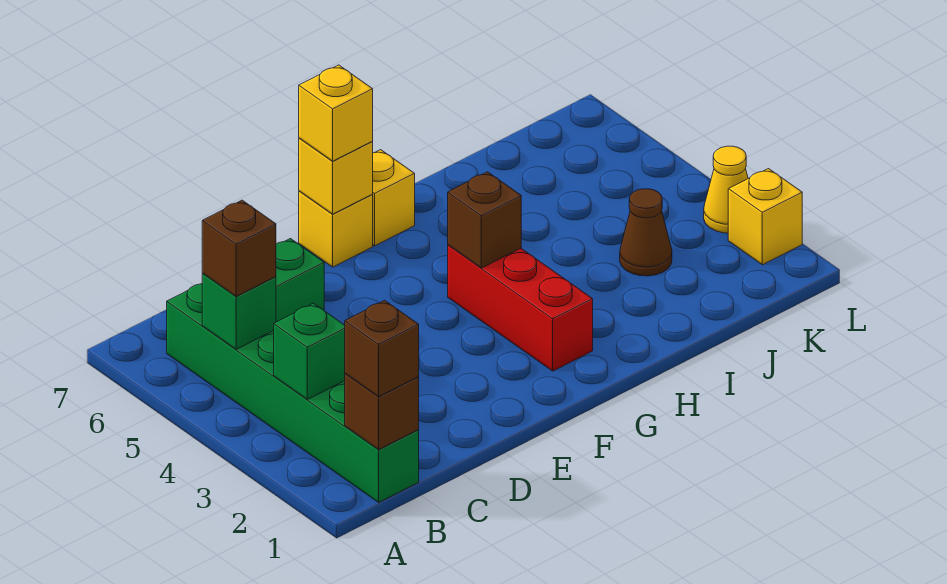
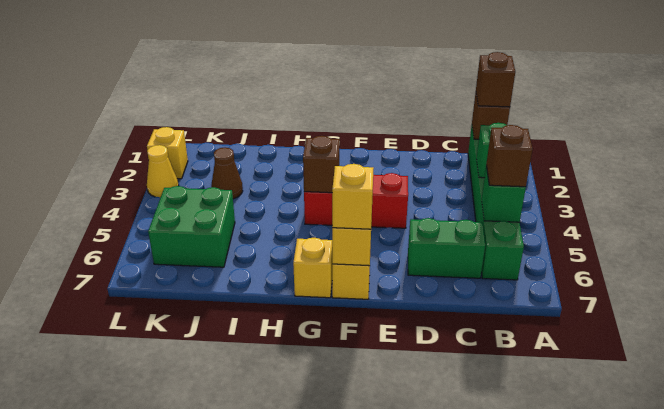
red 1x3 brick [448,245,593,371] -> red 1x3 brick turned to [304,173,408,228]
none -> green 2x2 brick [148,186,235,267]

